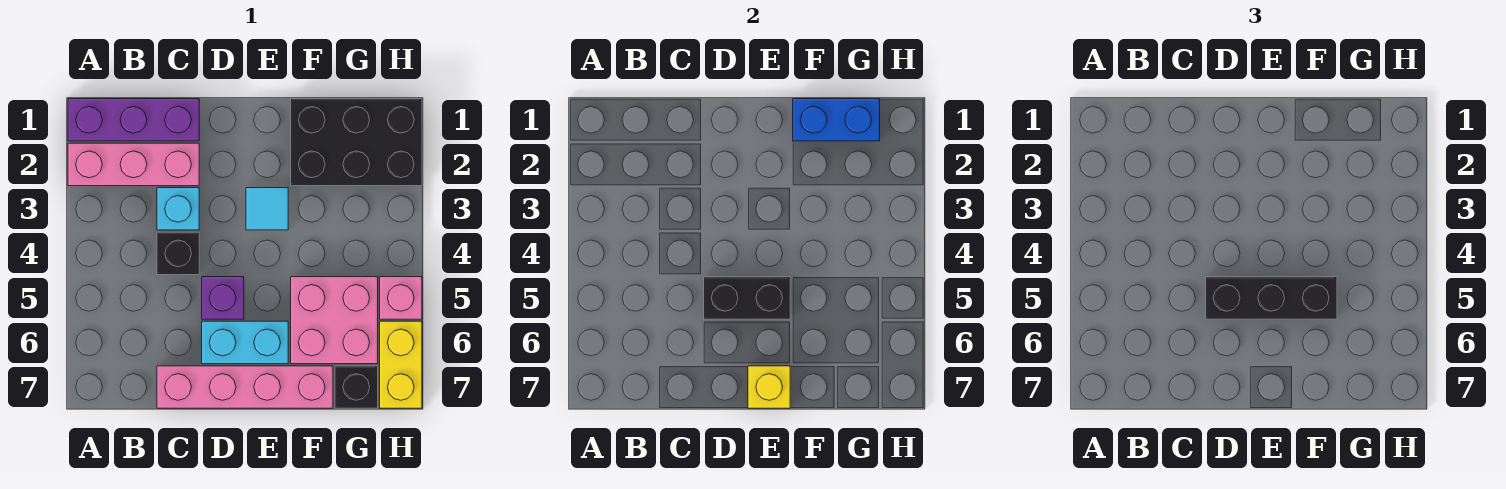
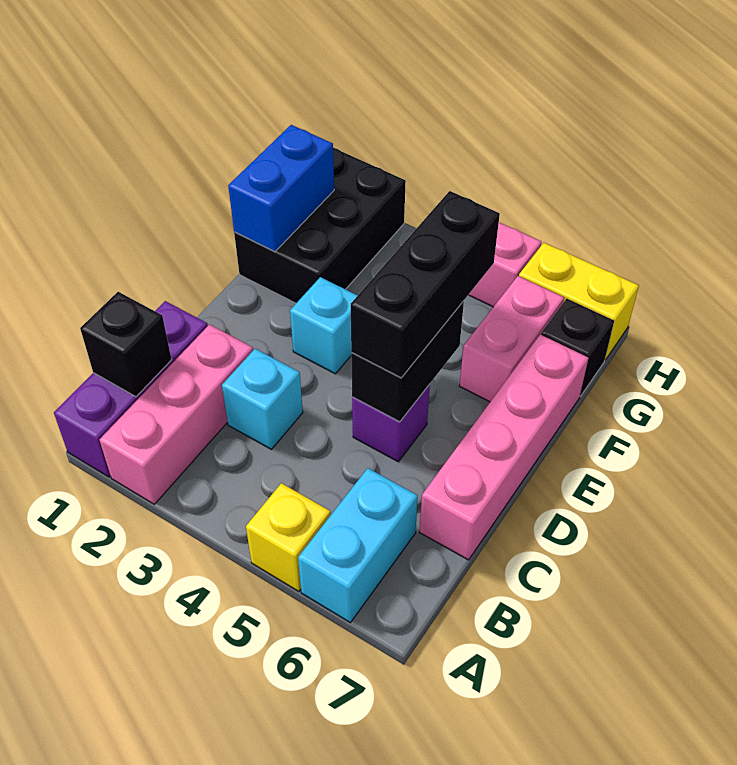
black 1x1 brick [157,232,199,275] -> black 1x1 brick moved to [80,292,172,397]
cyan 1x2 brick [202,321,288,364] -> cyan 1x2 brick moved to [298,468,418,622]
cyan 1x1 tile [246,188,288,230] -> cyan 1x1 brick [290,277,358,374]
yellow 1x1 brick [748,366,790,408] -> yellow 1x1 brick moved to [246,483,331,591]
pink 2x2 brick [291,277,378,364] -> pink 1x2 brick [460,276,564,402]

